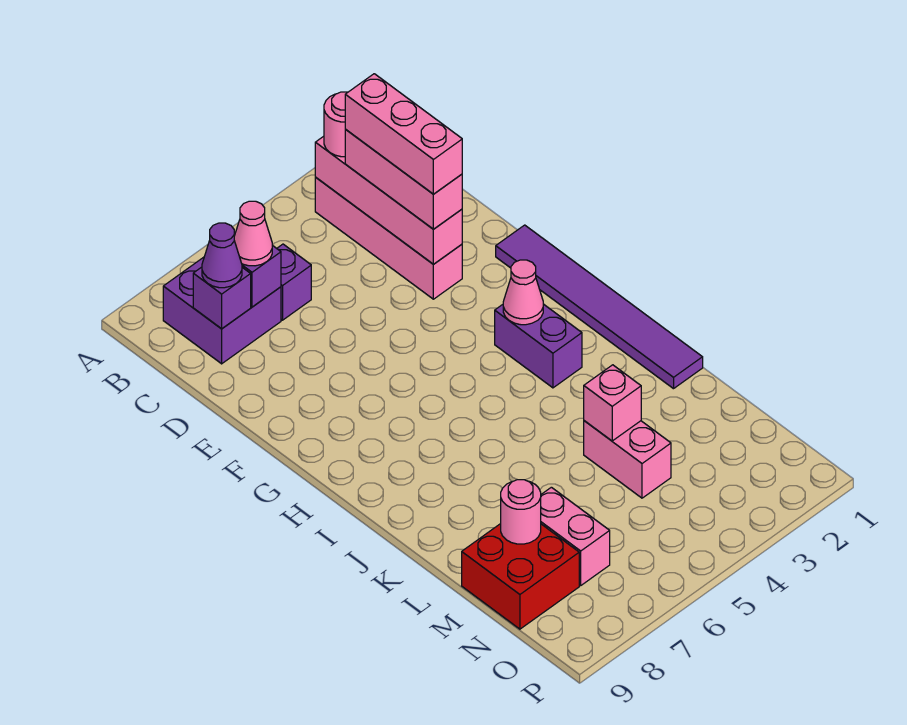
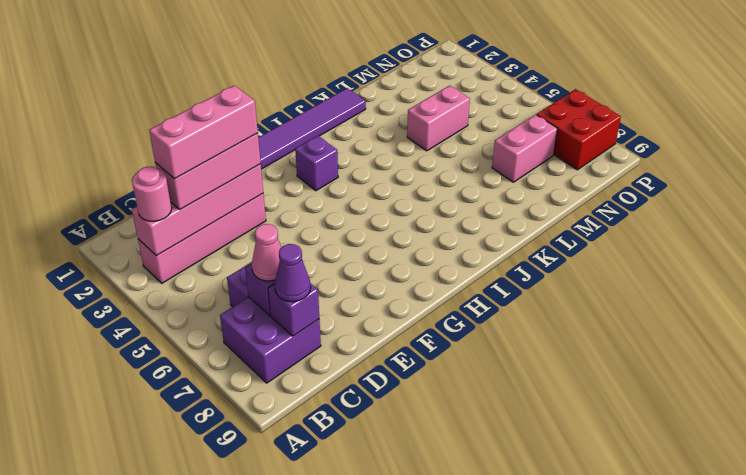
purple 1x2 brick [495,304,582,388] -> purple 1x1 brick [295,136,338,191]
pink 1x1 cone [503,260,543,325] -> none
pink 1x1 brick [584,365,641,441] -> none
red 2x2 brick [462,524,579,629] -> red 2x2 brick moved to [537,89,621,170]
pink 1x1 round brick [501,480,541,544] -> none

